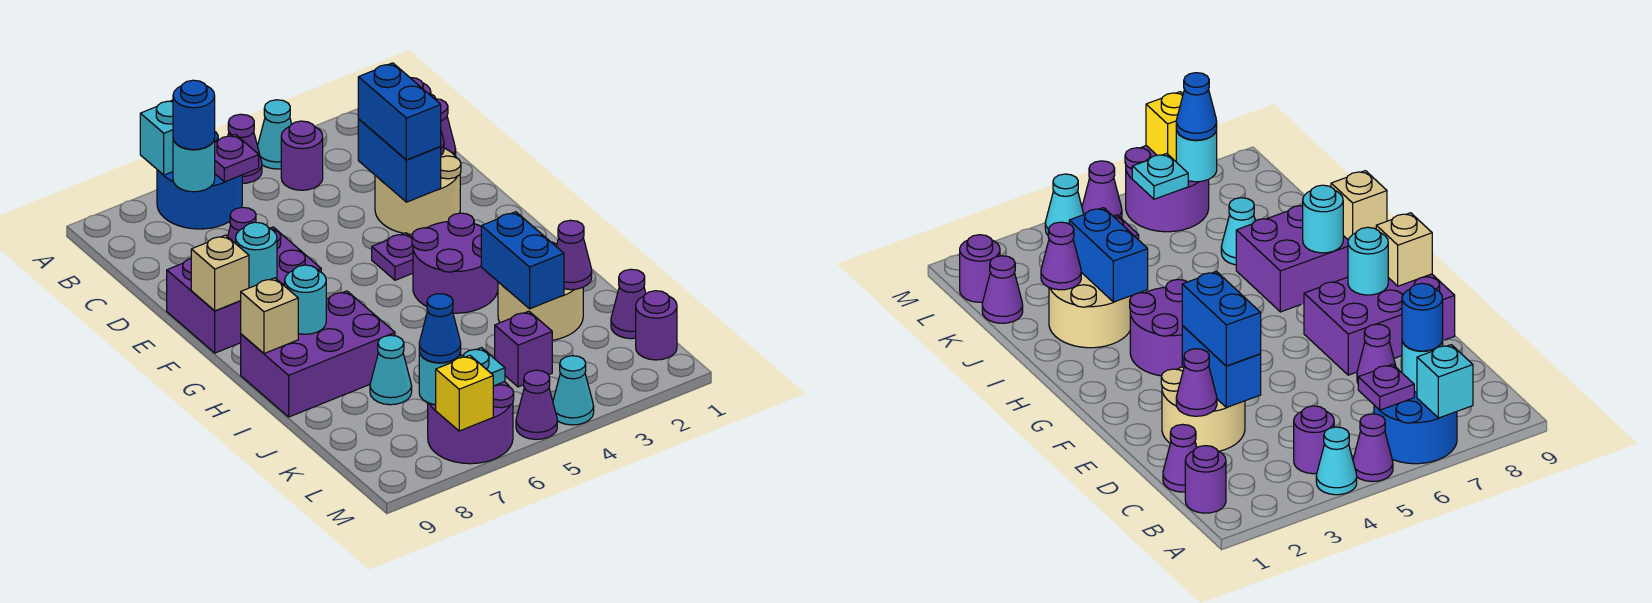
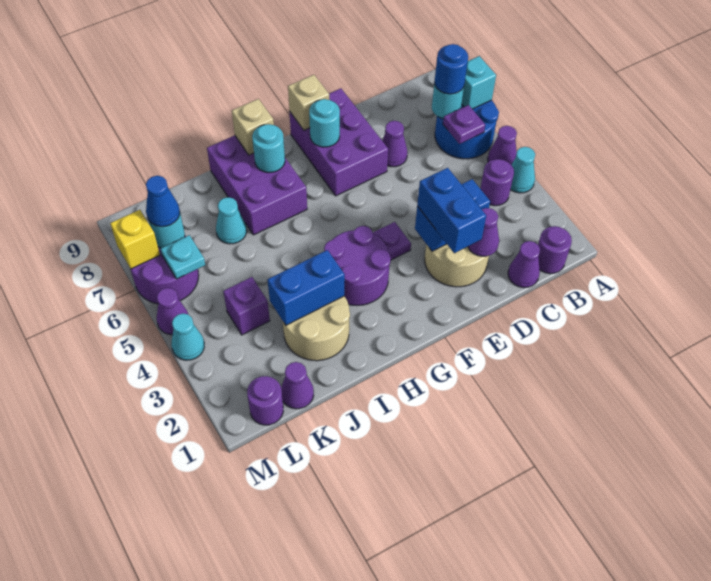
blue 1x2 brick [358,63,441,160] -> blue 1x2 brick turned to [417,168,486,253]
purple 1x1 cone [556,220,592,290] -> none

